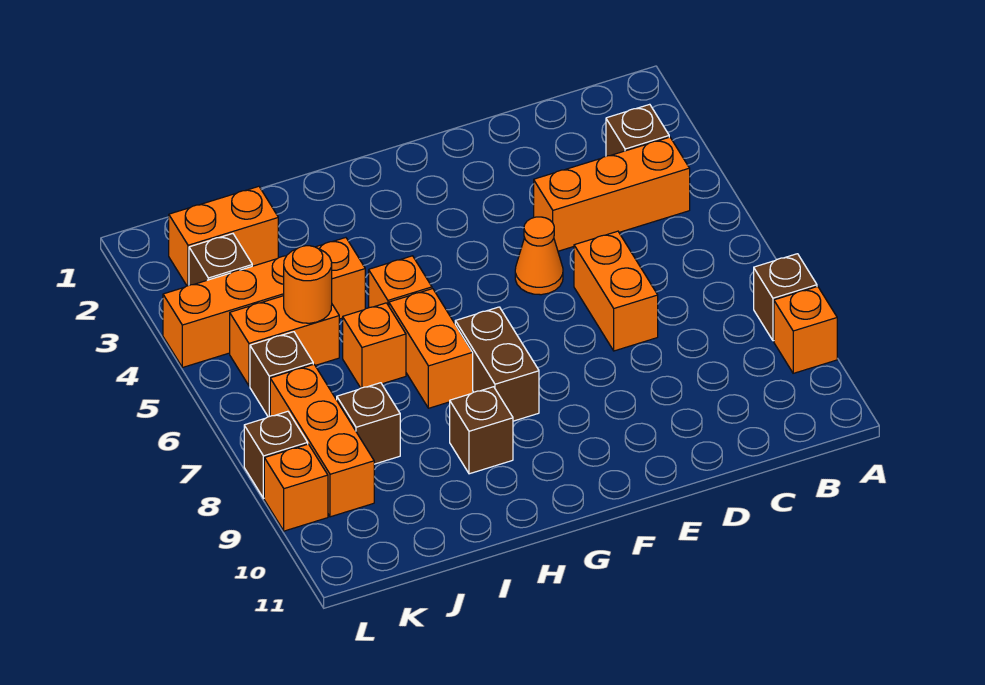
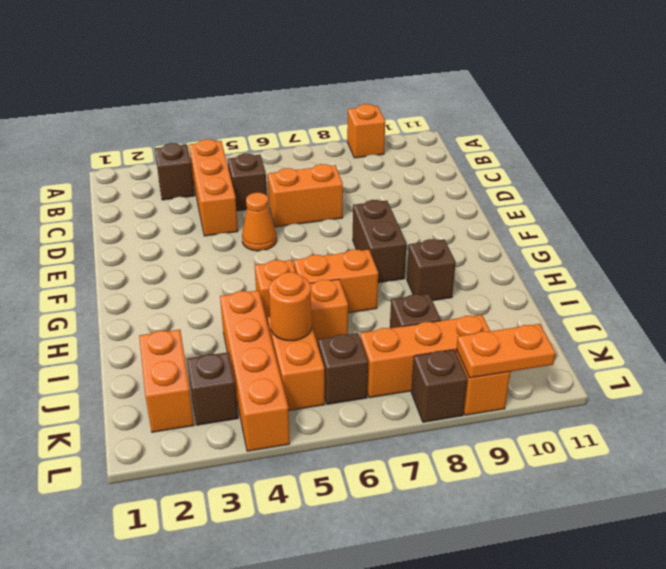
brown 1x1 brick [754,254,817,341] -> brown 1x1 brick moved to [228,154,267,211]
brown 1x2 brick [455,307,539,421] -> brown 1x2 brick turned to [353,200,407,283]
none -> orange 1x2 plate [456,324,556,378]

